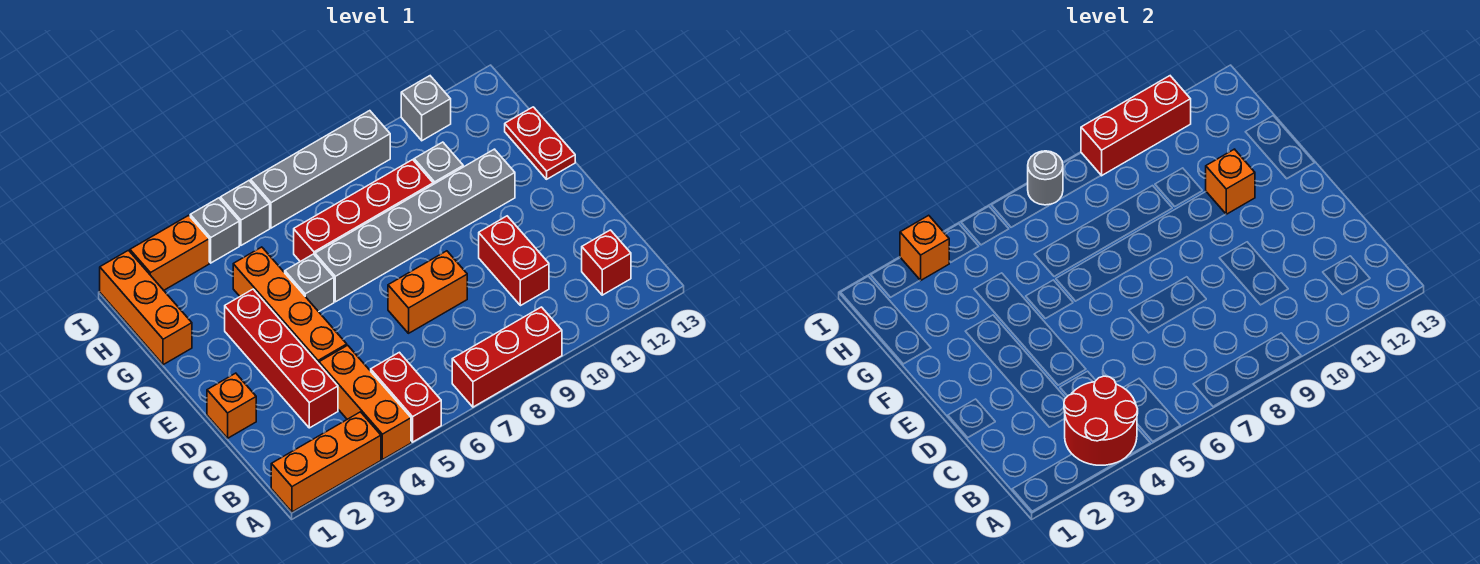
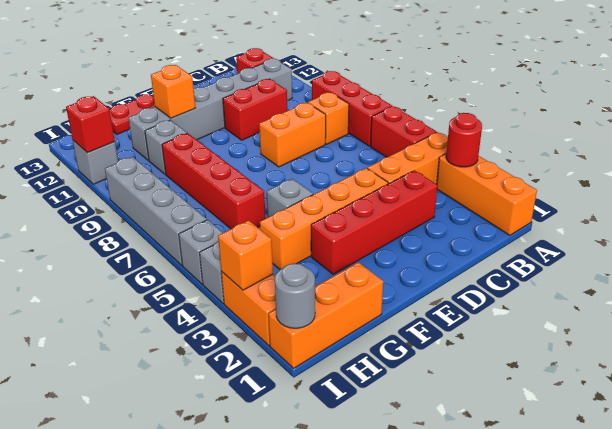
red 2x2 round brick [1064,376,1138,465] -> red 1x1 round brick [446,113,482,167]
red 1x2 brick [371,352,441,442] -> red 1x2 brick turned to [371,106,436,157]
orange 1x1 brick [207,373,256,438] -> orange 1x1 brick moved to [308,93,349,144]
orange 1x2 brick [388,251,467,333] -> orange 1x2 brick turned to [259,102,326,167]
grey 1x6 brick [315,149,515,302] -> grey 1x6 brick turned to [129,58,292,161]
grey 1x1 round brick [1028,151,1063,205] -> grey 1x1 round brick moved to [275,263,315,328]
red 1x3 brick [1081,76,1191,176] -> red 1x1 brick [66,96,115,153]

